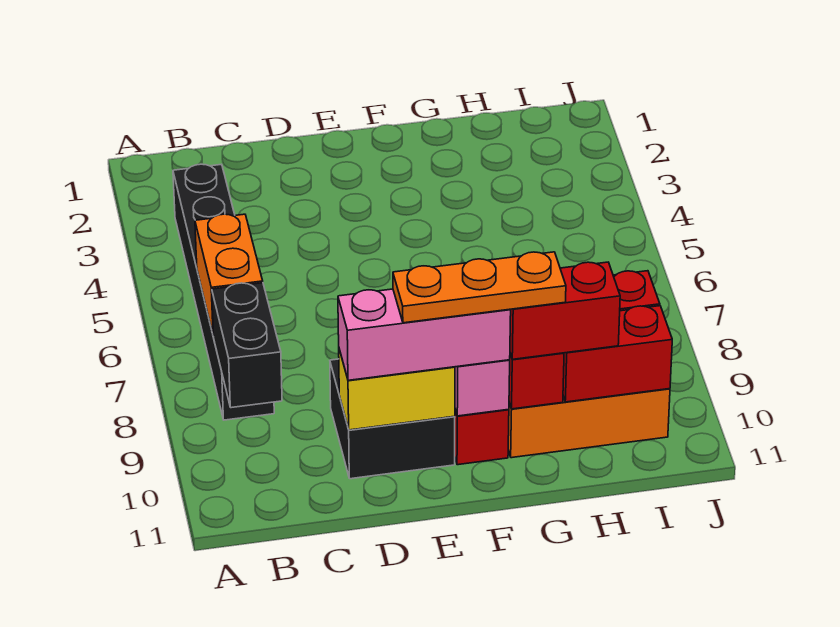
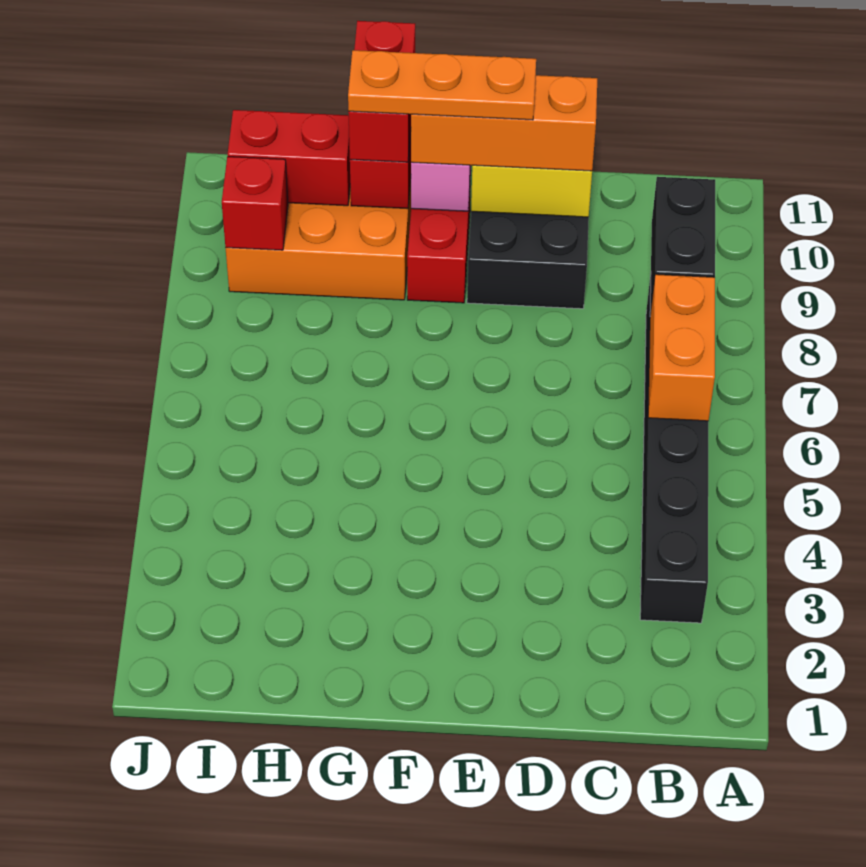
pink 1x3 brick [338,289,511,380] -> orange 1x3 brick [411,75,597,171]
red 1x2 brick [510,262,620,359] -> red 1x2 brick turned to [348,21,415,162]

